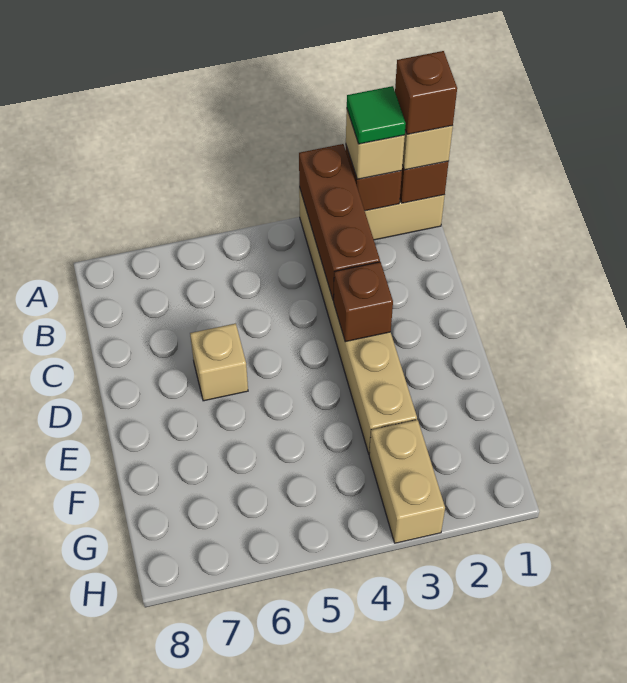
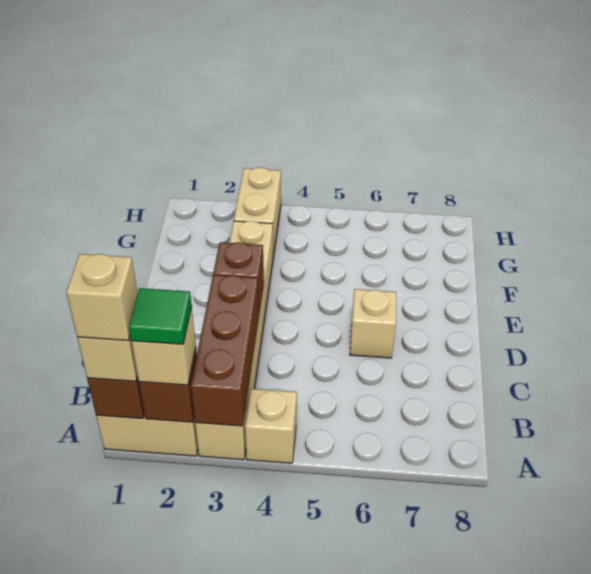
brown 1x1 brick [395,51,457,134] -> tan 1x1 brick [66,254,138,341]
none -> tan 1x1 brick [245,388,297,463]

